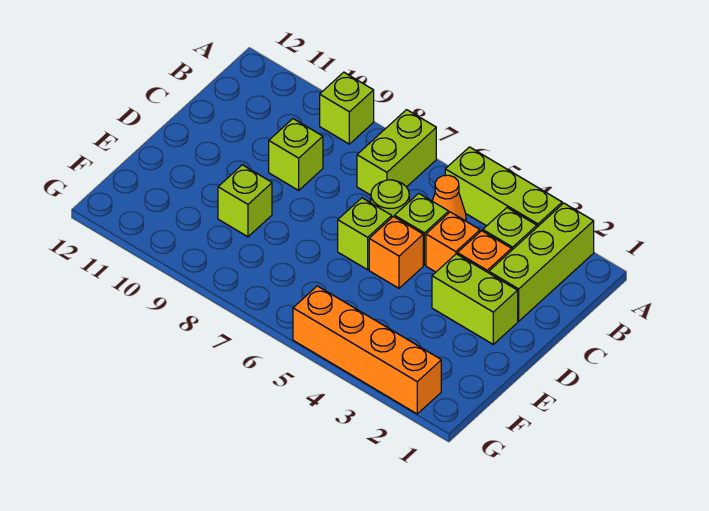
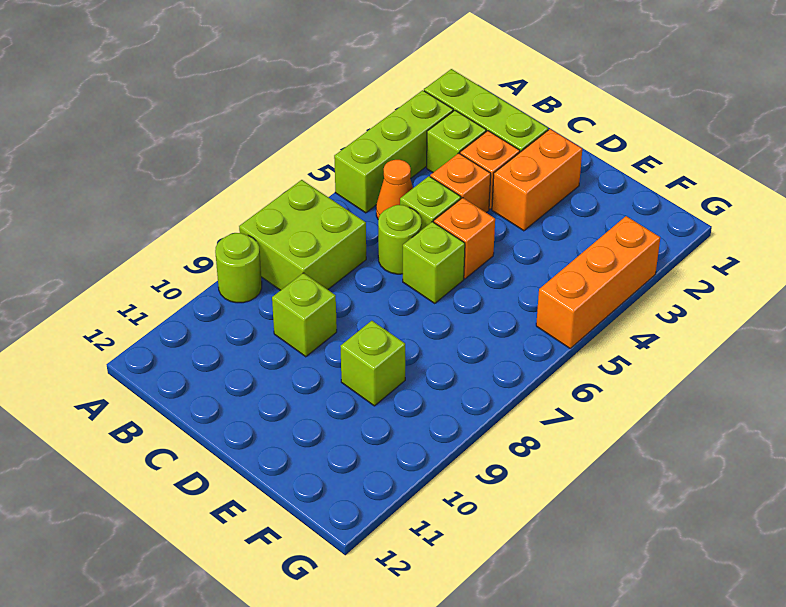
lime 1x2 brick [357,110,436,195] -> lime 2x2 brick [239,180,366,290]
lime 1x1 brick [320,72,374,144] -> lime 1x1 round brick [215,233,262,303]
lime 1x2 brick [432,254,518,344] -> orange 1x2 brick [492,129,582,231]
orange 1x4 brick [293,286,441,414] -> orange 1x3 brick [536,216,660,348]

